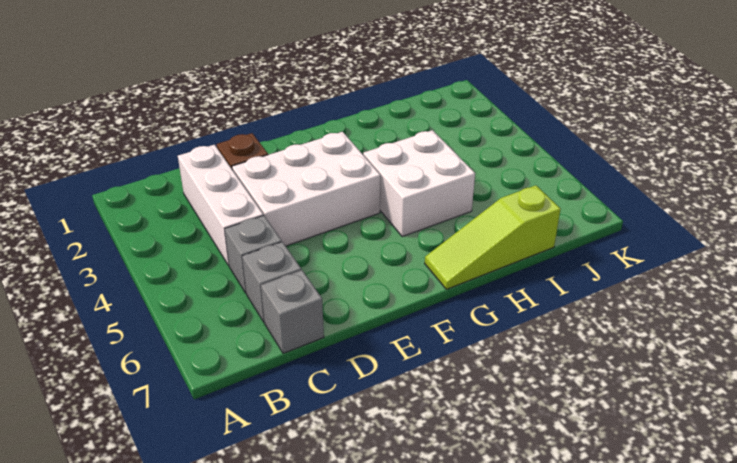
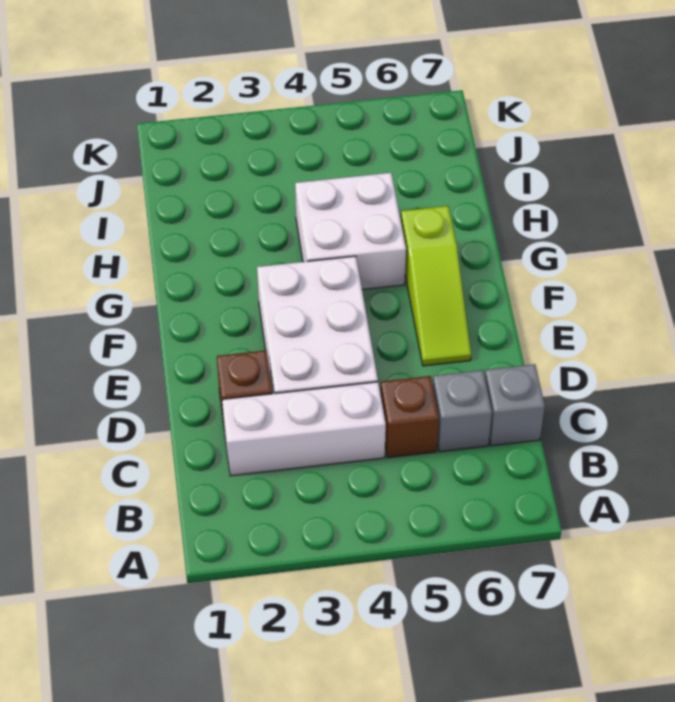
grey 1x1 brick [225,215,282,293] -> brown 1x1 brick [380,376,439,458]
lime 1x3 slope [425,185,561,289] -> lime 1x3 slope moved to [401,206,471,366]

